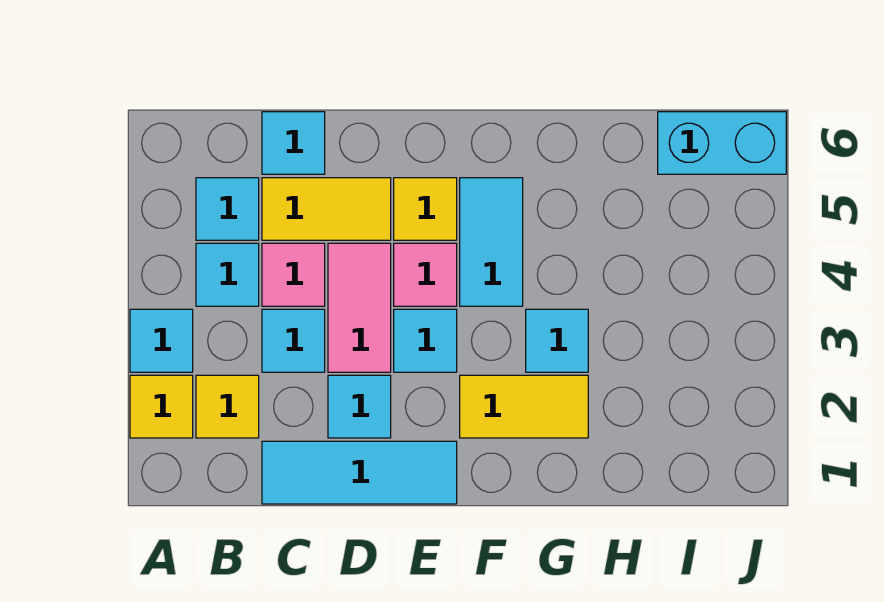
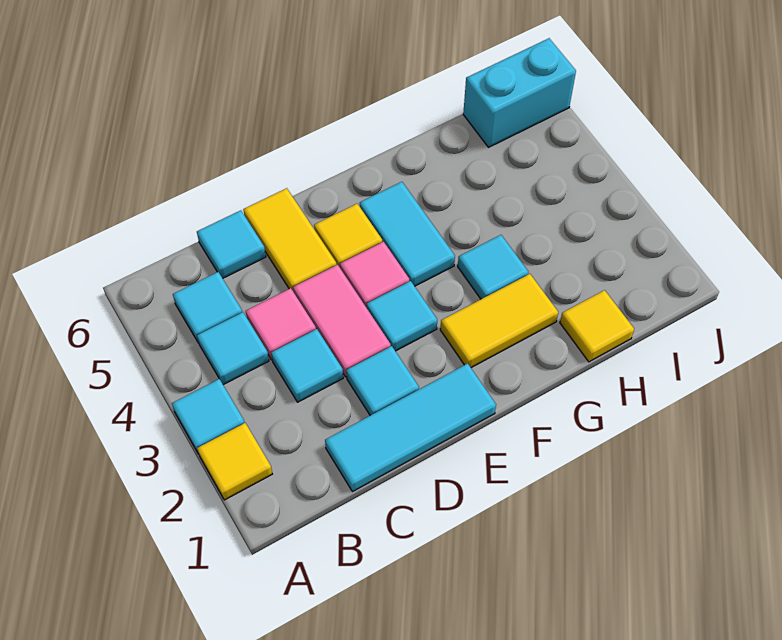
yellow 1x1 tile [196,375,259,438] -> yellow 1x1 tile moved to [560,290,634,362]
yellow 1x2 tile [262,178,391,240] -> yellow 1x2 tile turned to [243,188,337,292]

